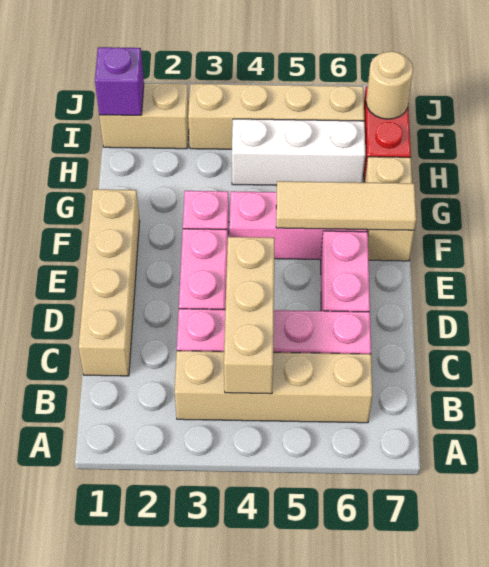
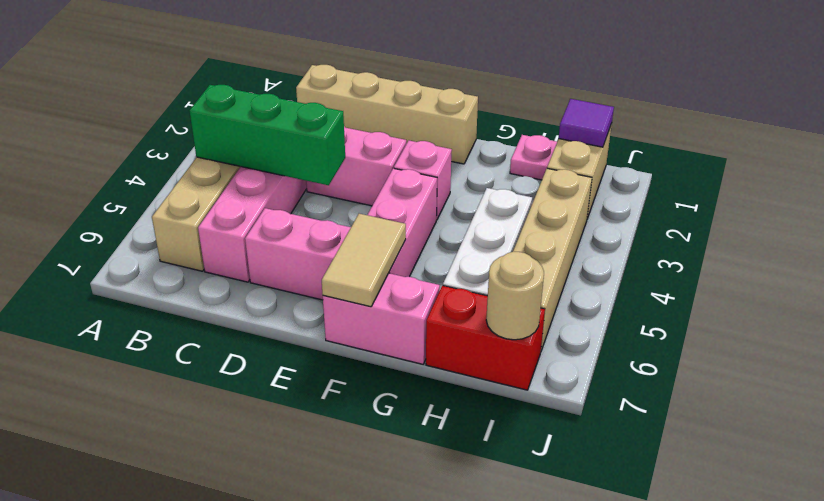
tan 1x3 brick [224,237,275,394] -> green 1x3 brick [189,85,345,185]
tan 1x3 tile [276,181,416,230] -> tan 1x2 tile [322,214,406,307]
tan 1x2 brick [365,157,414,261] -> pink 1x2 brick [323,273,440,364]
none -> pink 1x1 plate [510,135,557,180]
purple 1x1 brick [95,47,144,115] -> purple 1x1 tile [559,99,614,147]

